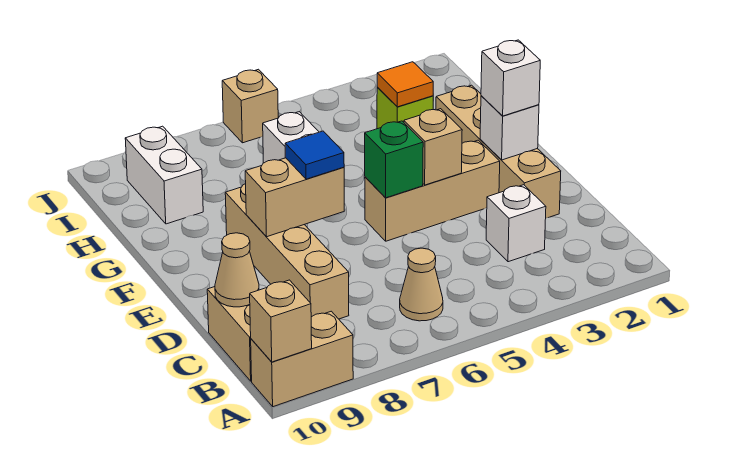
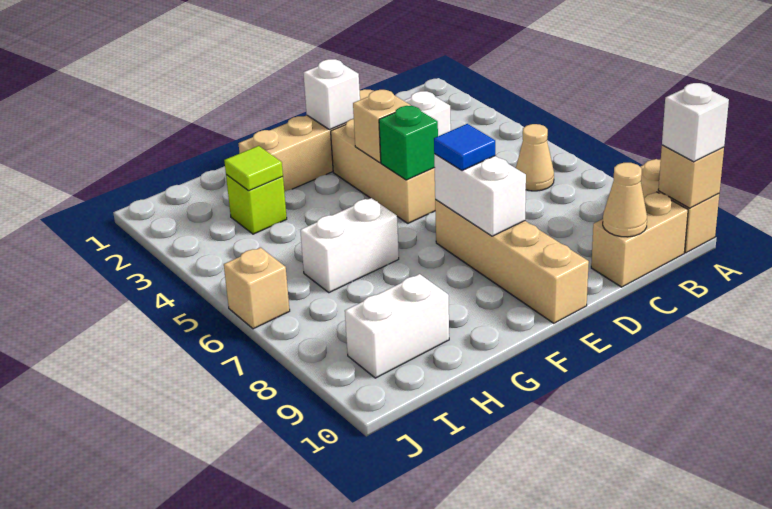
tan 1x4 brick [225,184,349,319] -> tan 1x4 brick turned to [435,200,589,323]
white 1x1 brick [481,40,540,116] -> white 1x1 brick moved to [662,83,729,162]
tan 1x2 brick [245,158,344,237] -> white 1x2 brick [434,154,526,236]
orange 1x1 tile [377,62,433,107] -> lime 1x1 tile [224,146,283,191]

